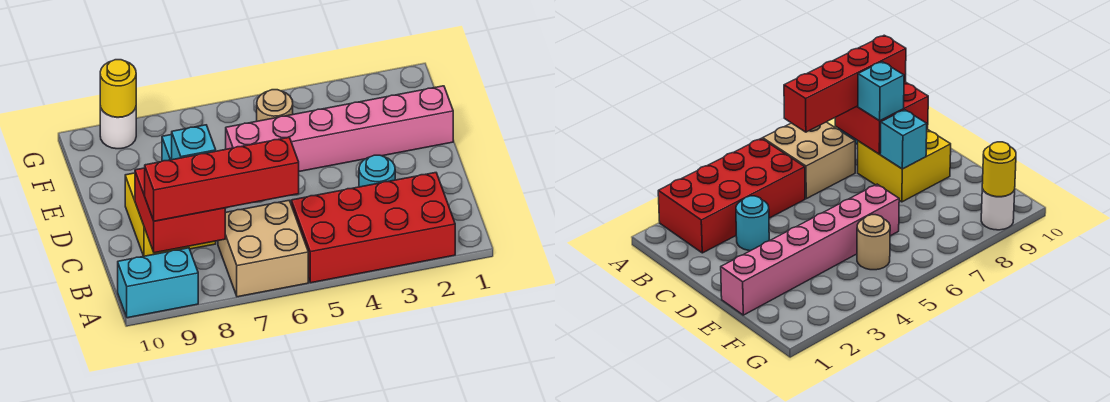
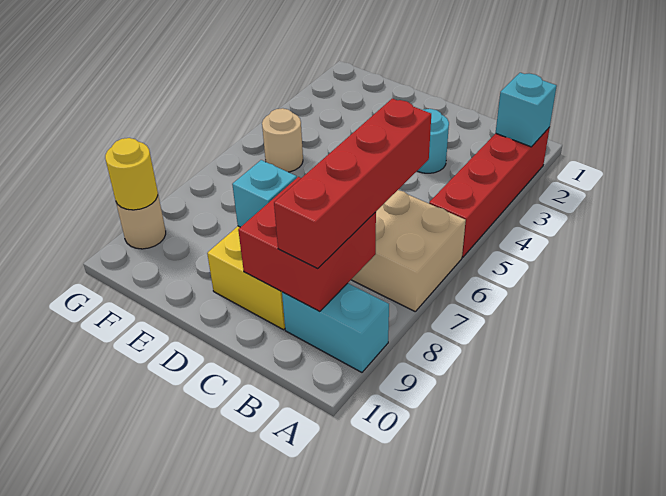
red 2x4 brick [291,173,455,283] -> red 1x4 brick [429,127,550,257]
cyan 1x2 brick [118,248,198,318] -> cyan 1x2 brick turned to [282,283,389,372]
cyan 1x1 brick [172,125,216,160] -> cyan 1x1 brick moved to [496,73,557,147]
pink 1x6 brick [226,86,453,171] -> none
white 1x1 round brick [100,106,136,149] -> tan 1x1 round brick [116,196,166,249]

